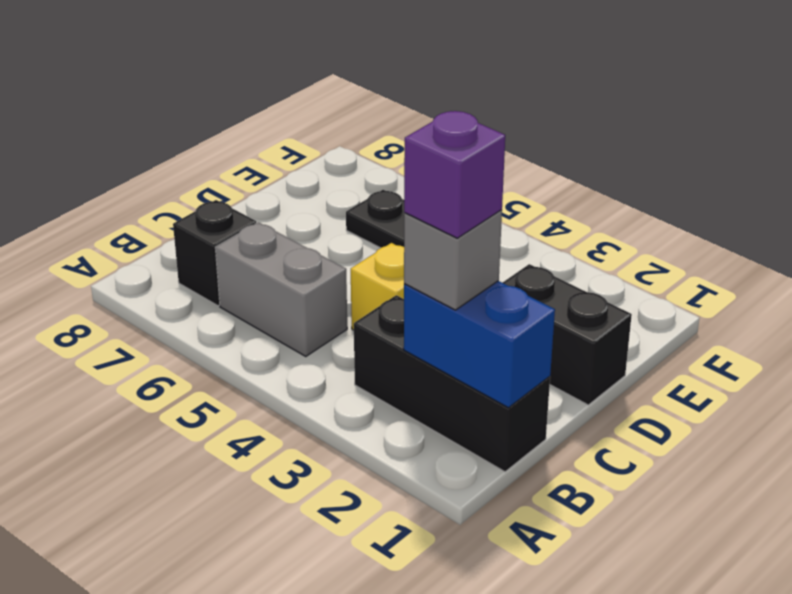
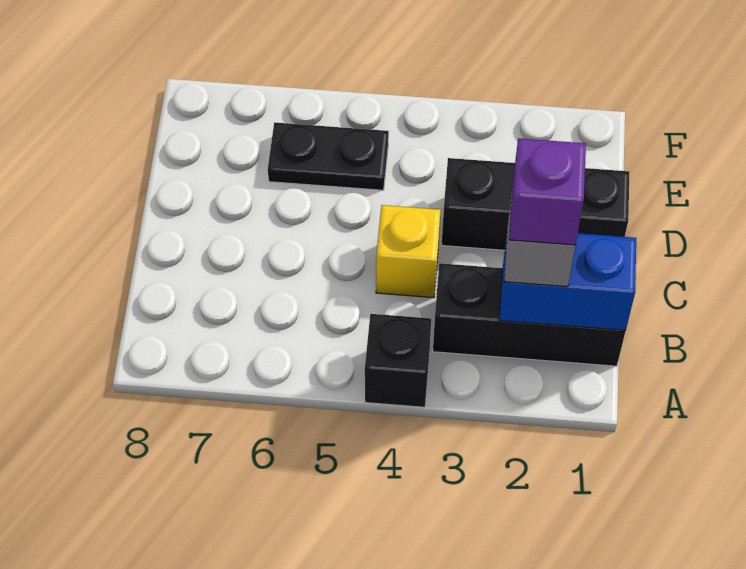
grey 1x2 brick [215,222,347,356] -> none
black 1x1 brick [173,200,256,306] -> black 1x1 brick moved to [365,314,431,407]
black 1x2 brick [503,264,632,405] -> black 1x3 brick [442,158,630,250]

